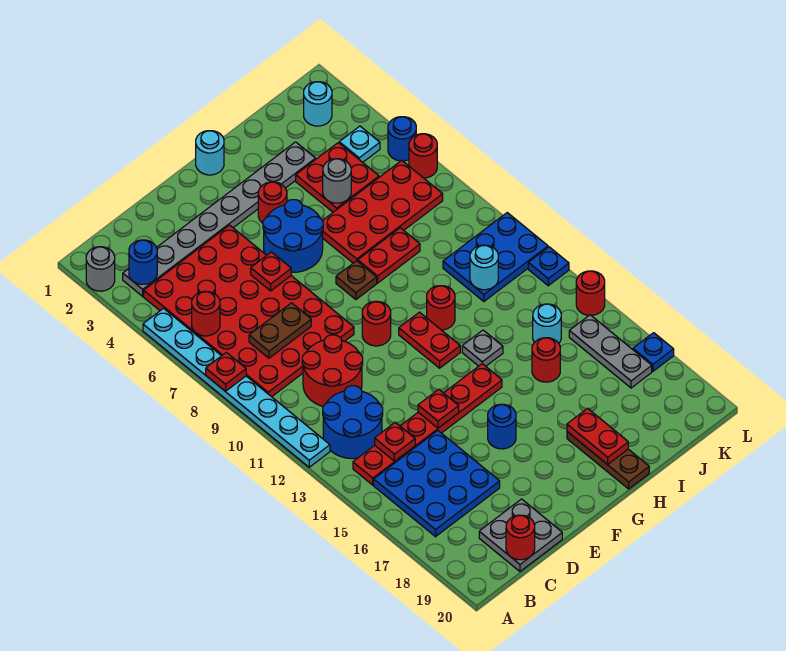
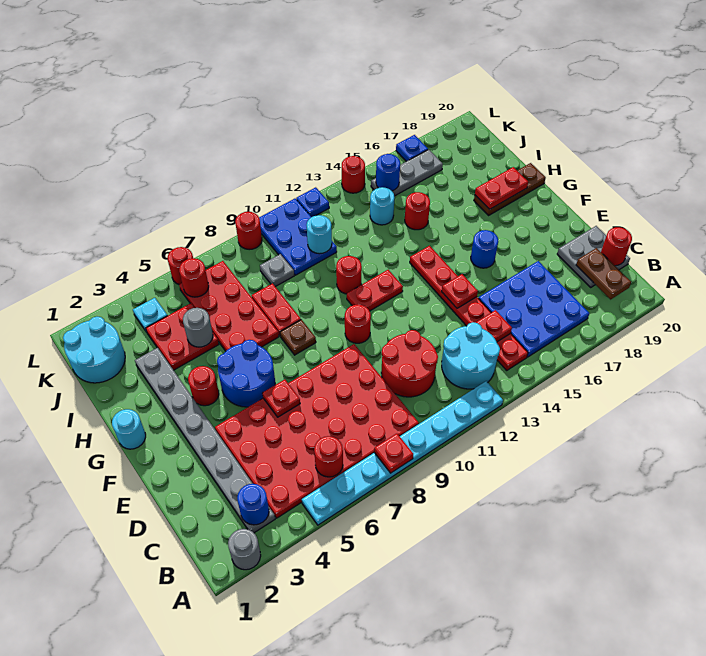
blue 2x2 round brick [323,386,383,459] -> cyan 2x2 round brick [442,322,500,389]
brown 1x2 plate [249,303,311,358] -> brown 1x2 plate moved to [576,248,631,299]
grey 1x1 plate [462,330,503,366] -> grey 1x1 plate moved to [260,254,294,287]
cyan 1x1 round brick [304,82,332,126] -> cyan 2x2 round brick [63,317,125,383]
none -> red 1x1 round brick [179,258,209,297]
blue 1x1 round brick [388,117,416,161] -> blue 1x1 round brick moved to [376,154,400,191]
none -> red 1x1 round brick [235,212,262,250]

